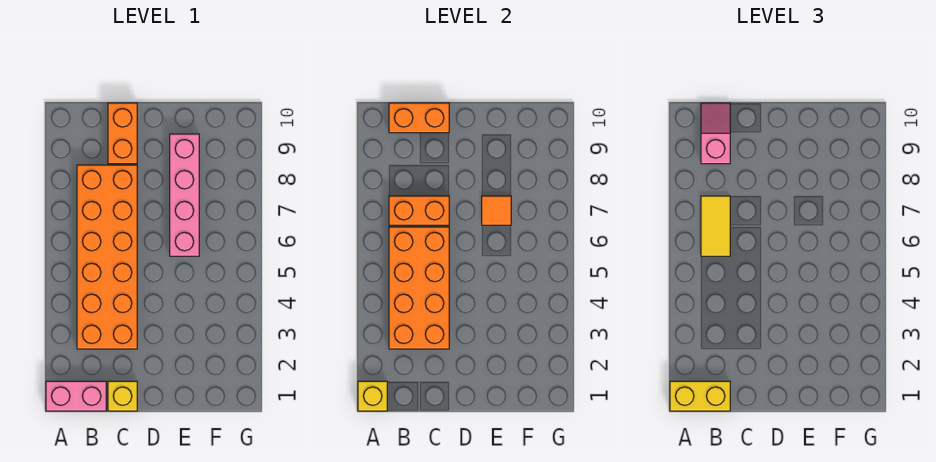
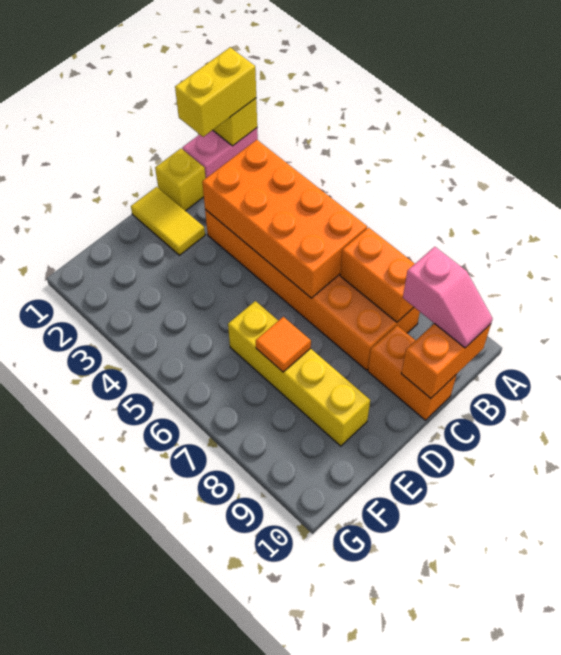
yellow 1x2 tile [701,196,730,256] -> yellow 1x2 tile moved to [131,187,205,255]
orange 1x2 brick [389,196,449,225] -> orange 1x2 brick turned to [340,228,415,322]
pink 1x4 brick [170,134,199,256] -> yellow 1x4 brick [228,301,370,446]

